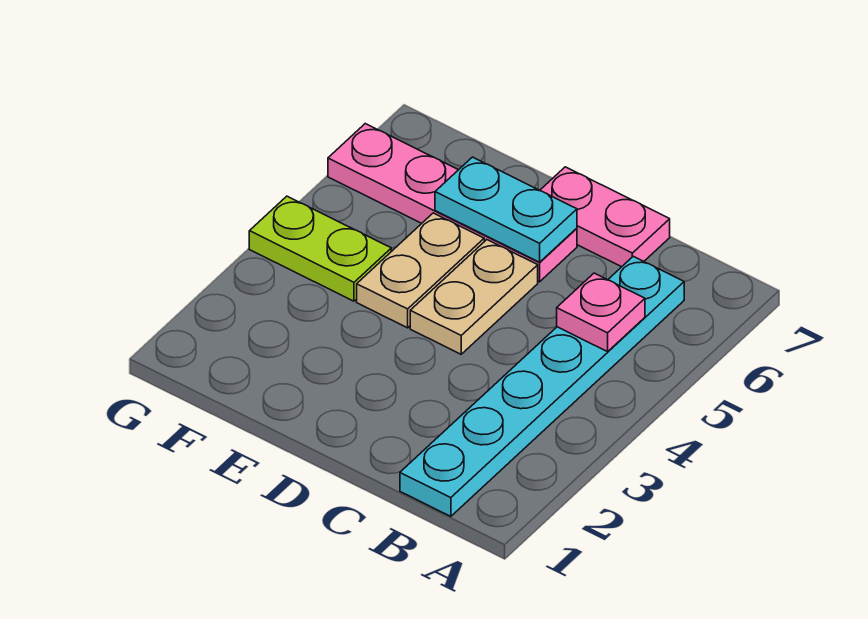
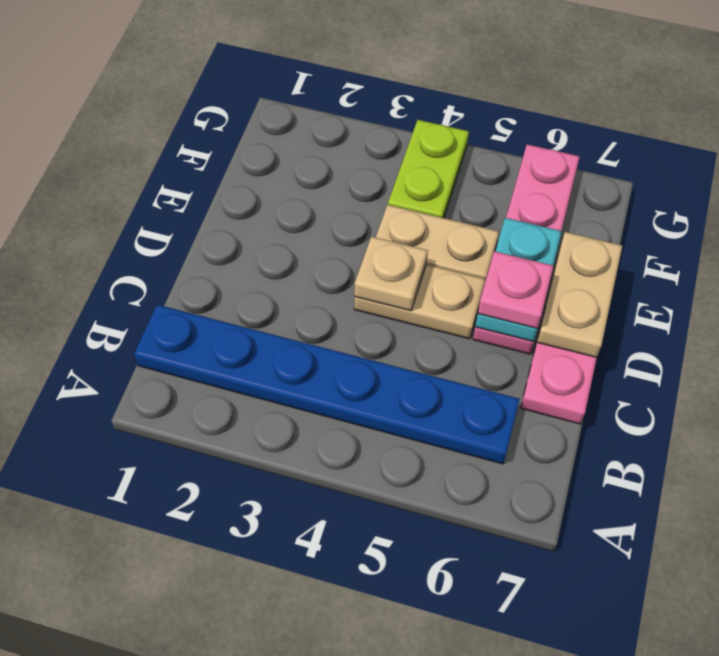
cyan 1x6 plate [400,256,684,516] -> blue 1x6 plate [134,305,520,464]
pink 1x1 plate [557,273,645,352] -> pink 1x1 plate moved to [478,251,553,329]
none -> tan 1x1 plate [354,237,428,311]
none -> tan 1x2 plate [537,232,622,357]

